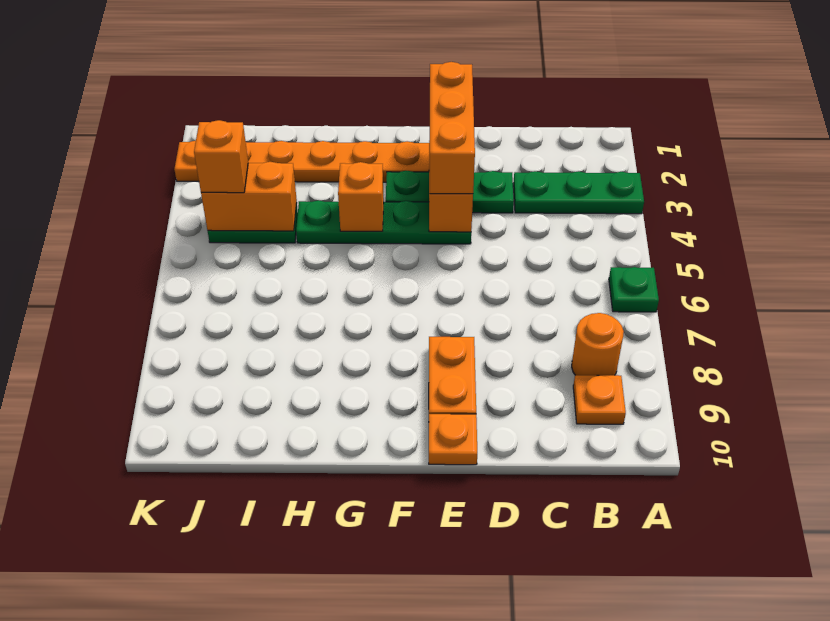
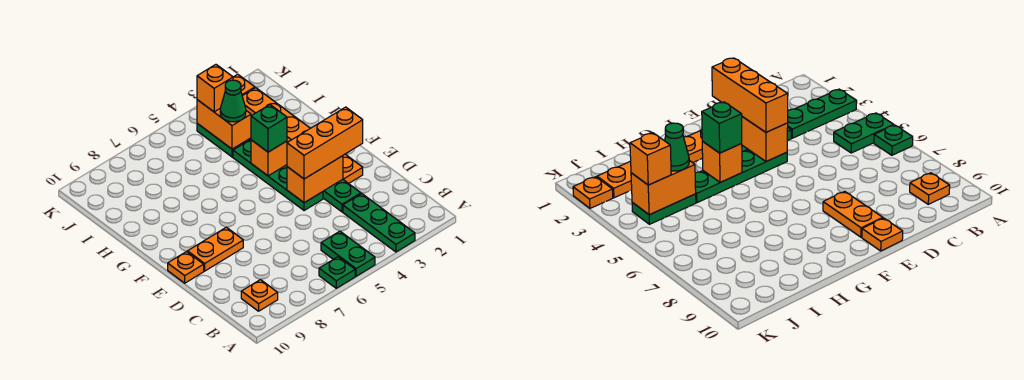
none -> green 1x2 plate [321,231,375,276]
orange 1x1 round brick [572,313,624,375] -> none
none -> green 1x1 brick [251,105,287,152]
none -> green 1x1 cone [220,80,246,122]

